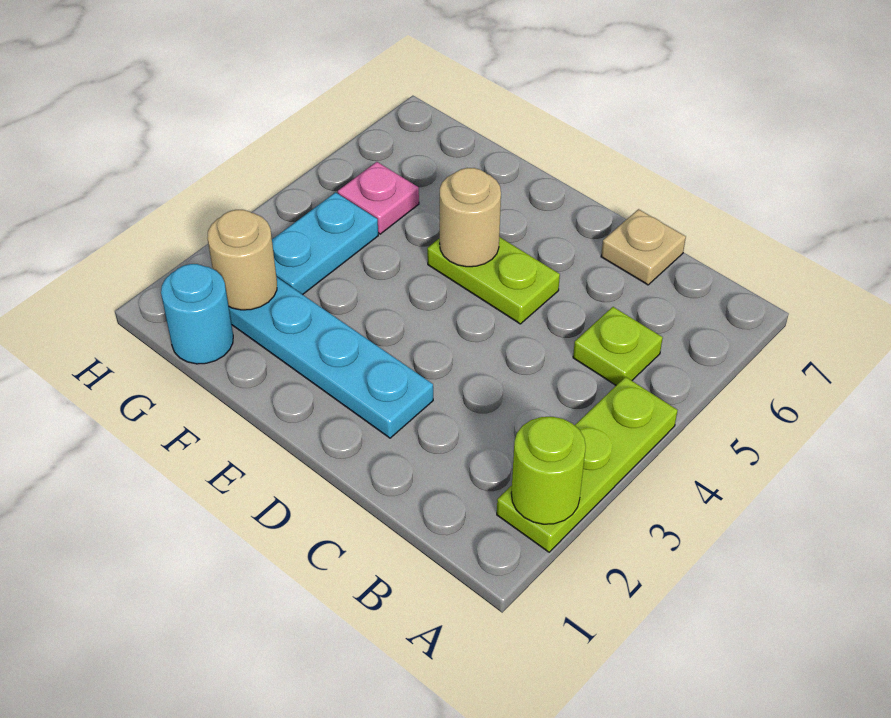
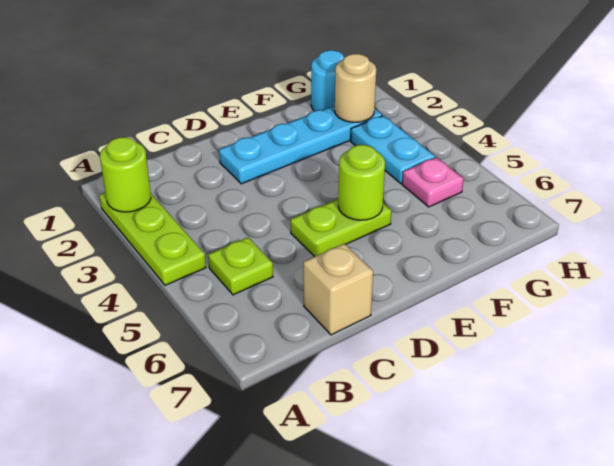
tan 1x1 plate [601,209,686,285] -> tan 1x1 brick [303,244,373,335]
tan 1x1 round brick [440,168,501,267] -> lime 1x1 round brick [338,145,385,220]

